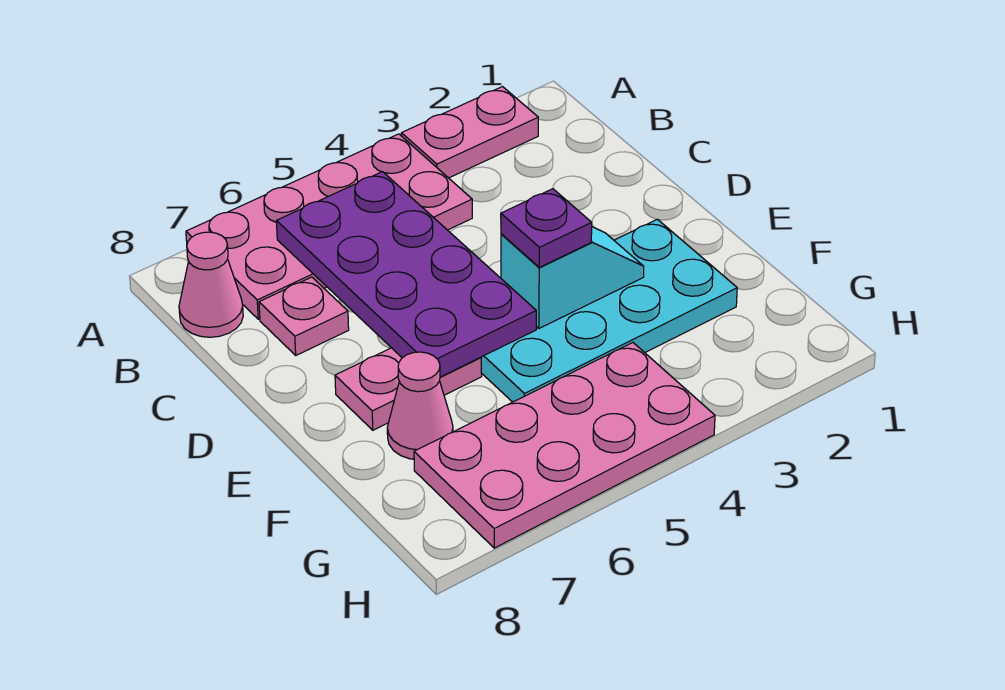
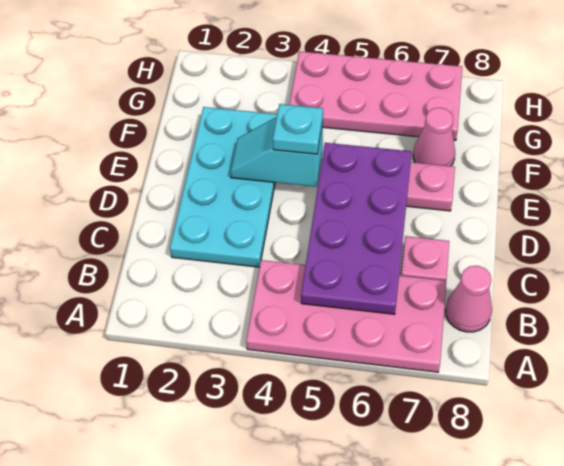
pink 1x2 plate [401,87,538,178] -> none
cyan 2x4 plate [481,219,737,402] -> cyan 2x4 plate turned to [170,107,277,267]
purple 1x1 plate [501,189,592,267] -> cyan 1x1 plate [273,104,323,154]

